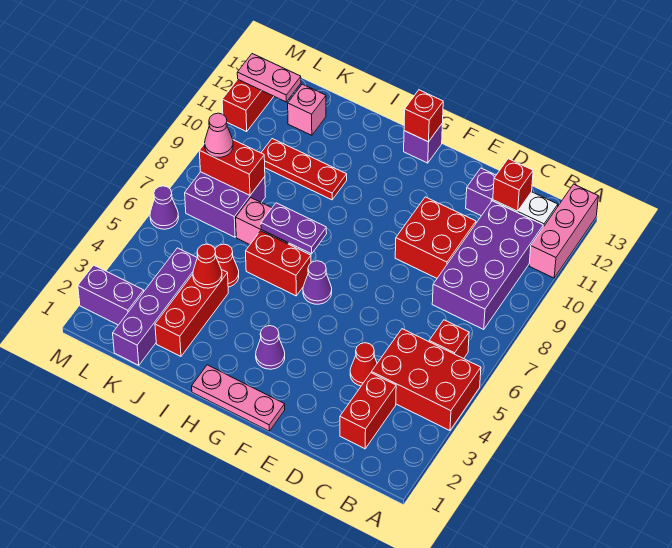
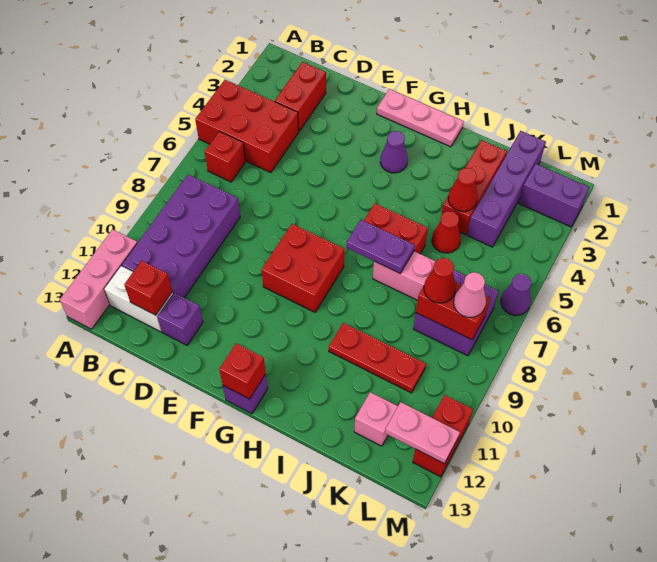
red 1x1 cone [350,343,377,386] -> red 1x1 cone moved to [424,258,456,303]
red 2x2 brick [395,197,476,278] -> red 2x2 brick moved to [261,224,344,312]
purple 1x1 cone [303,261,332,304] -> none

